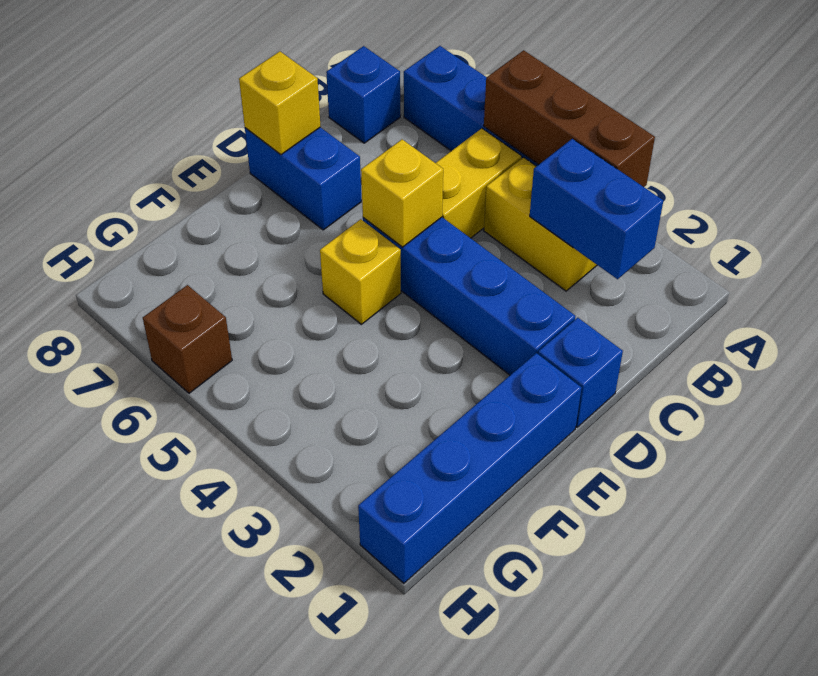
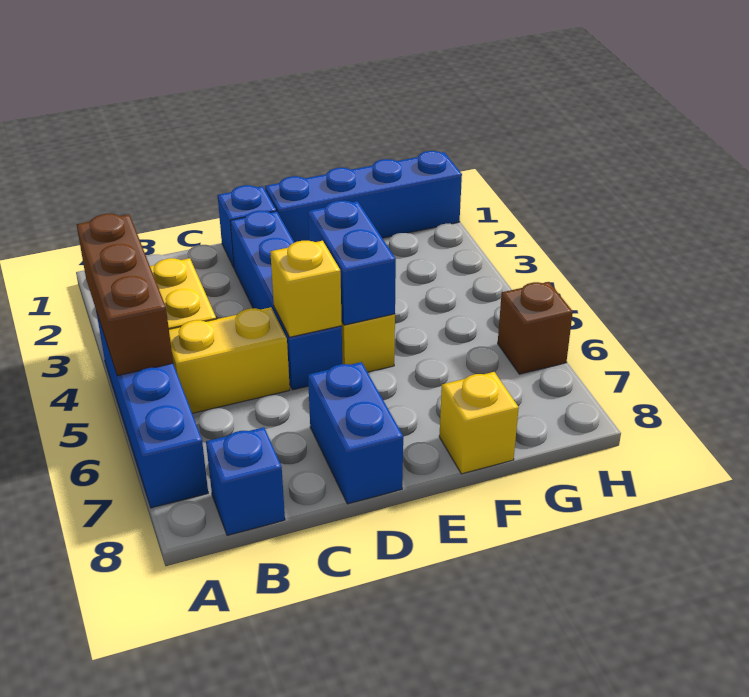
blue 1x2 brick [530,139,663,279] -> blue 1x2 brick moved to [308,201,396,325]
yellow 1x1 brick [239,51,321,155] -> yellow 1x1 brick moved to [439,372,519,474]

